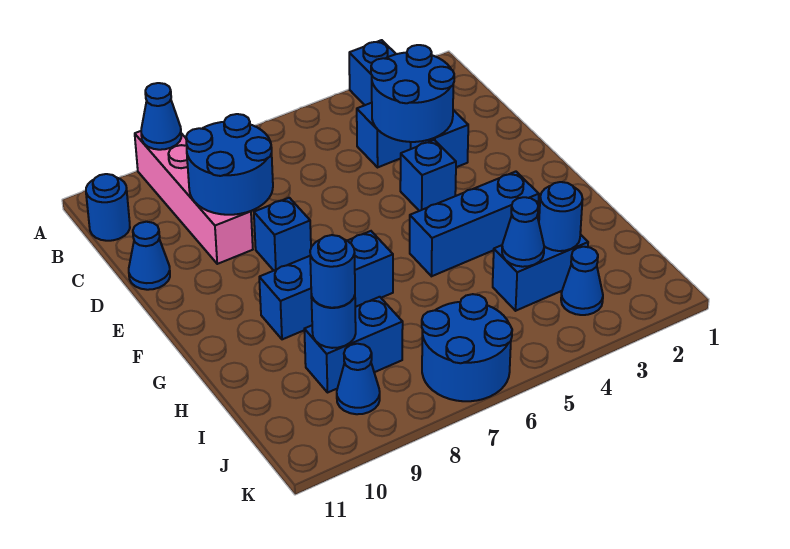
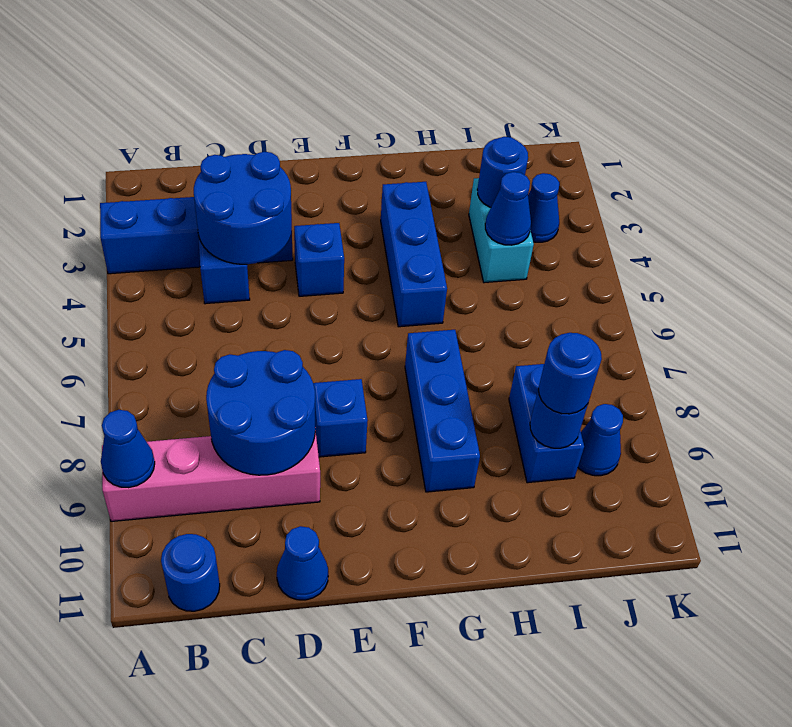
blue 1x2 brick [493,234,588,311] -> cyan 1x2 brick [469,178,534,283]
blue 2x2 round brick [422,294,512,401] -> none

